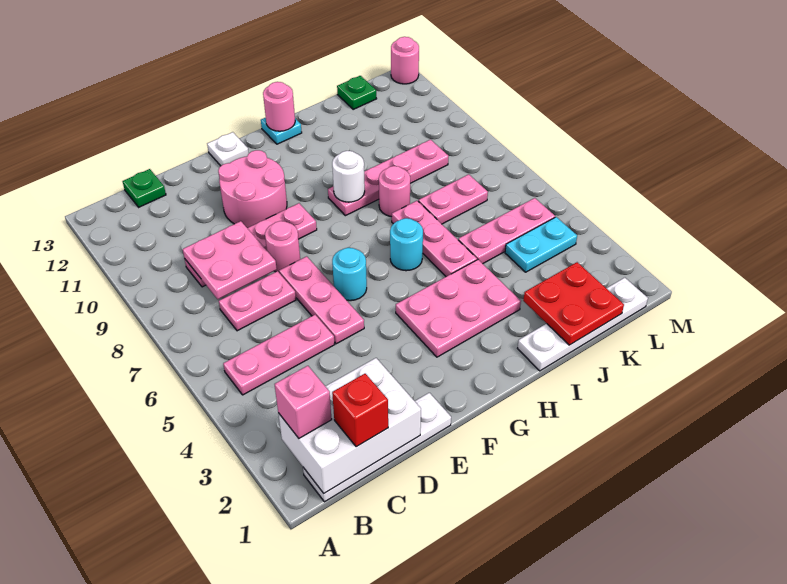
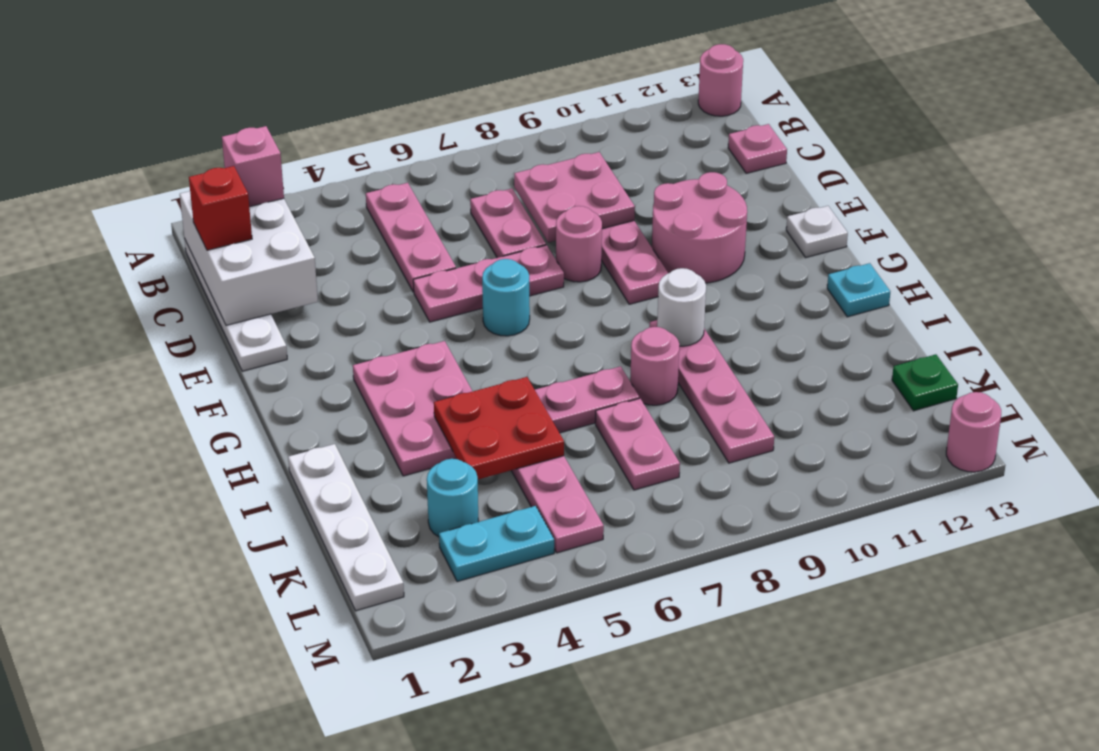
green 1x1 plate [123,169,166,207] -> pink 1x1 plate [728,124,787,173]
cyan 1x1 round brick [390,218,423,271] -> cyan 1x1 round brick moved to [427,459,478,537]
pink 1x1 round brick [263,82,295,131] -> pink 1x1 round brick moved to [698,44,743,116]
red 2x2 plate [523,262,624,345] -> red 2x2 plate moved to [434,377,564,479]
cyan 1x2 plate [505,217,577,272] -> cyan 1x2 plate turned to [439,506,554,582]

